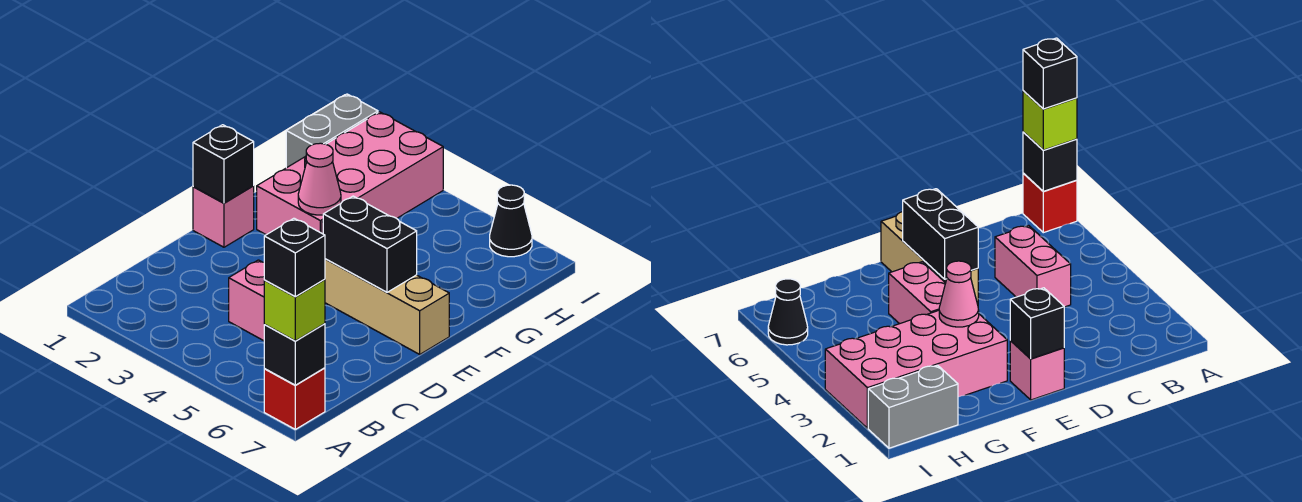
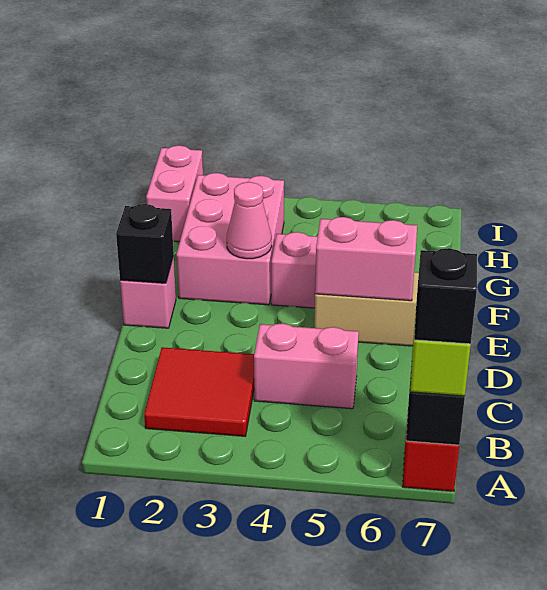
none -> red 2x2 tile [144,347,254,436]
black 1x2 brick [323,196,417,292] -> pink 1x2 brick [315,217,417,301]
pink 2x4 brick [257,112,443,235] -> pink 2x3 brick [176,173,284,305]
grey 1x2 brick [286,94,378,168] -> pink 1x2 brick [146,146,203,242]
black 1x1 cone [490,185,532,257] -> none

